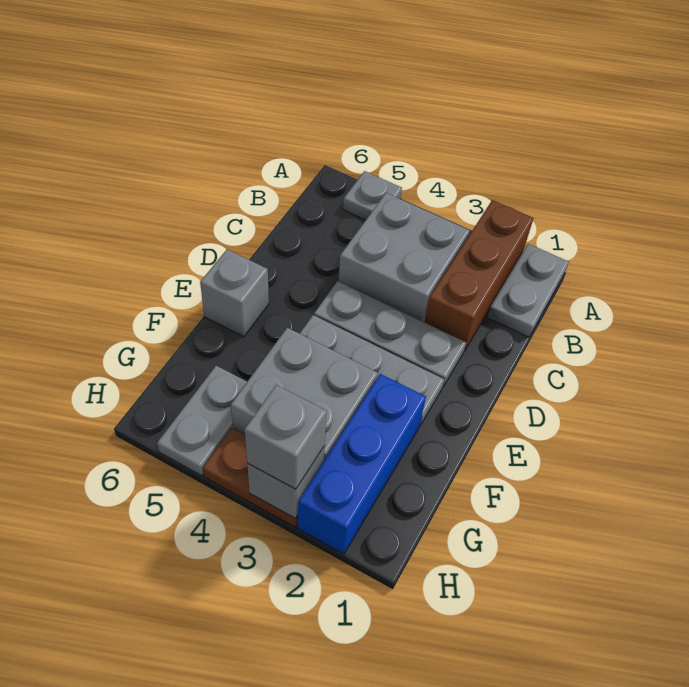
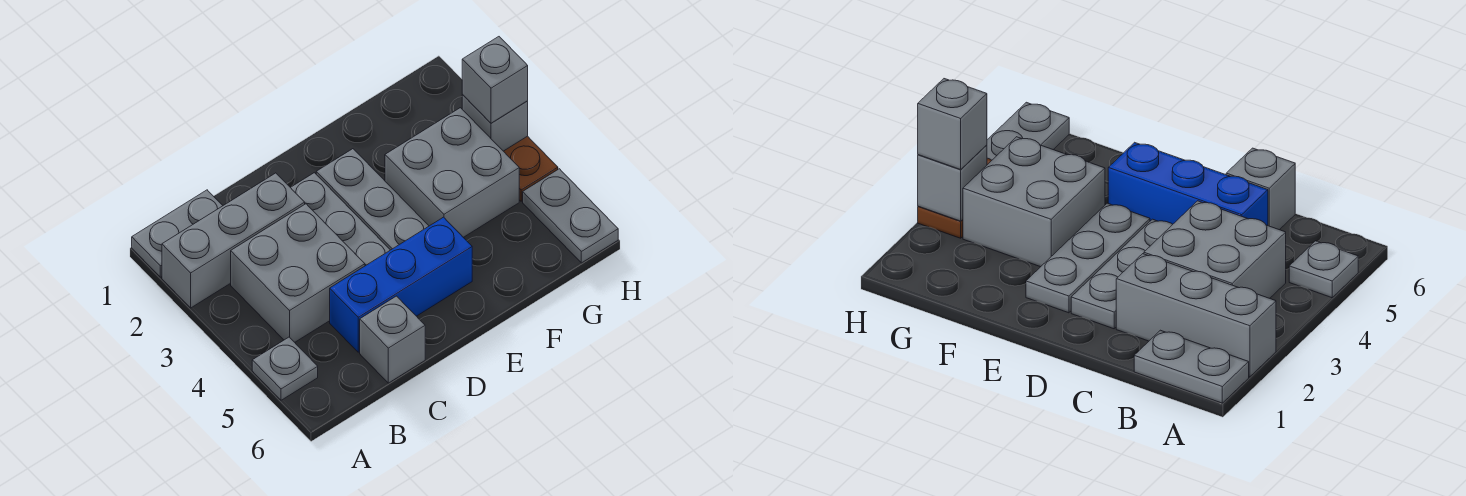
brown 1x3 brick [425,200,533,351] -> grey 1x3 brick [162,173,305,308]
grey 1x1 brick [200,249,269,337] -> grey 1x1 brick moved to [360,296,425,383]
blue 1x3 brick [298,374,426,554] -> blue 1x3 brick moved to [330,217,472,352]
grey 1x2 plate [157,366,247,476] -> grey 1x2 plate turned to [523,169,618,263]

